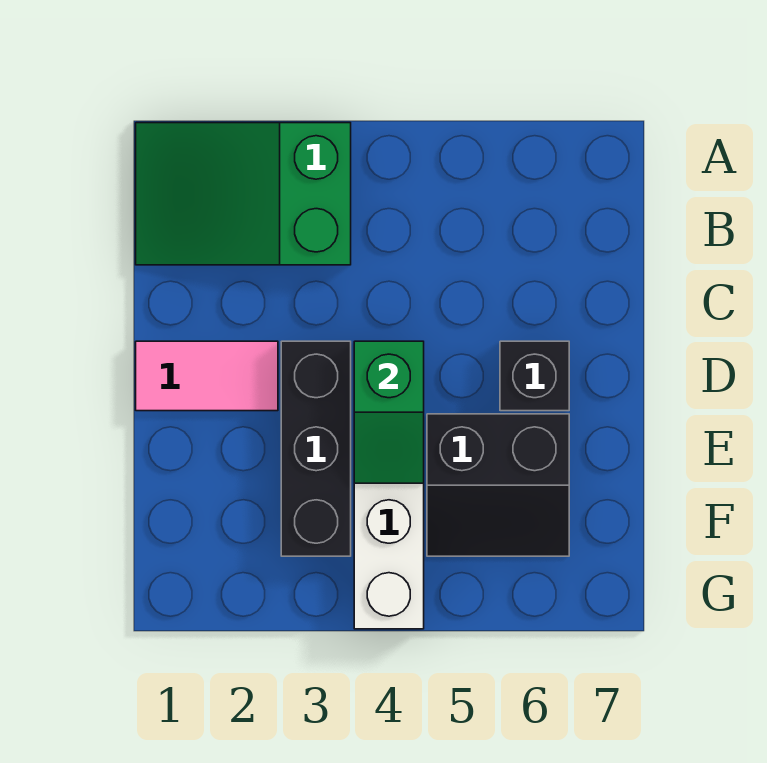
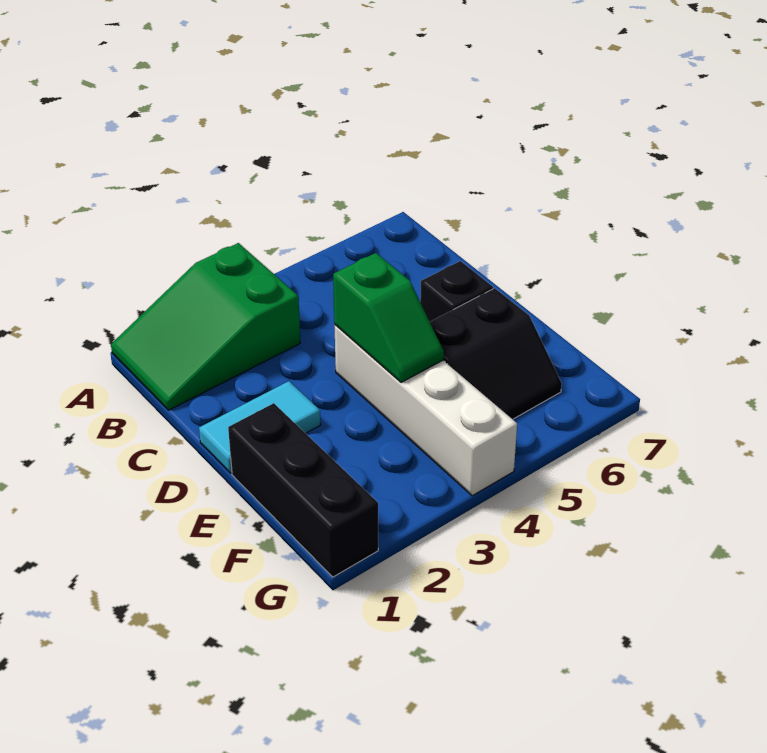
pink 1x2 tile [136,341,278,411] -> cyan 1x2 tile [199,381,320,473]
black 1x3 brick [281,341,351,556] -> black 1x3 brick moved to [228,403,378,577]

